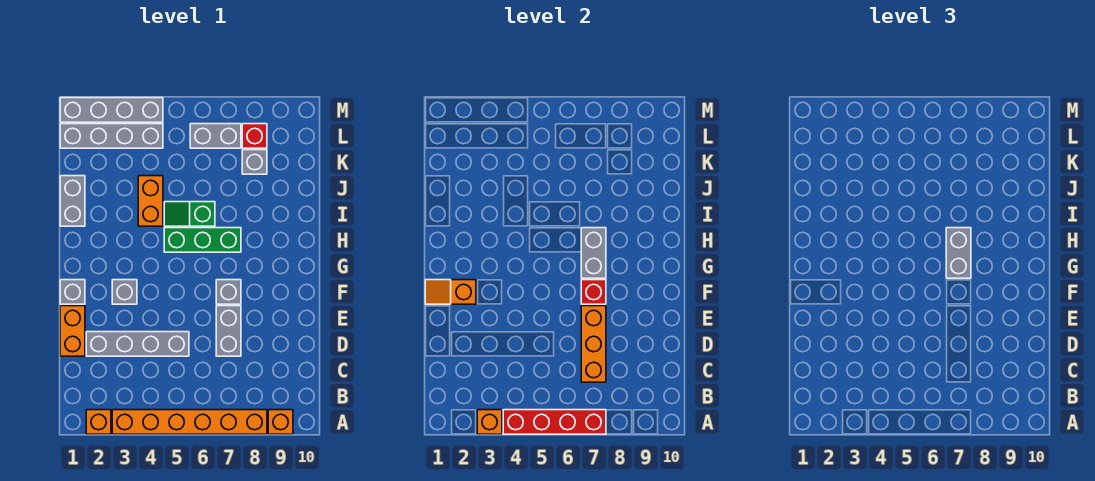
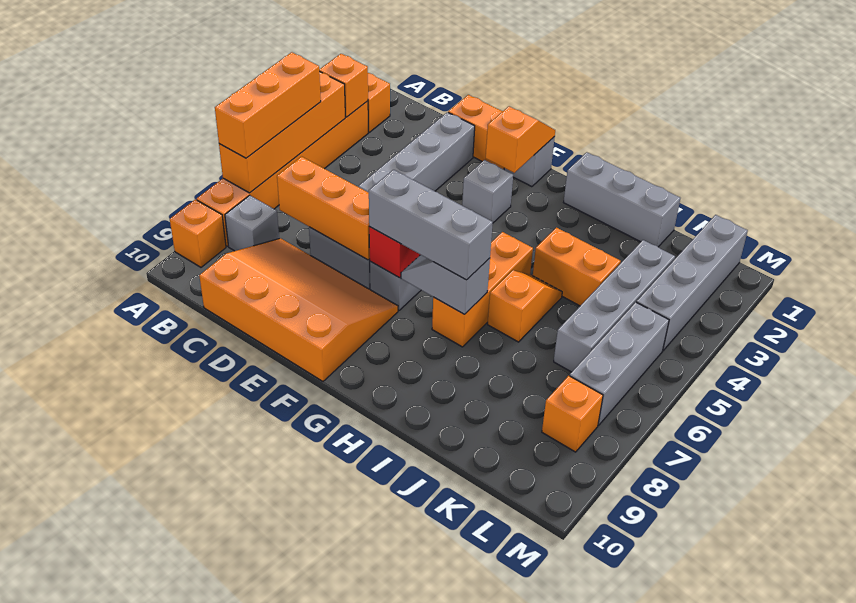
red 1x4 brick [503,410,606,434] -> orange 1x4 brick [219,71,345,193]
none -> orange 1x3 brick [215,52,321,158]
none -> orange 3x4 slope [199,238,398,381]
grey 1x2 brick [581,228,606,278] -> grey 1x2 slope [401,255,490,314]
grey 1x2 brick [946,228,971,278] -> grey 1x3 brick [369,170,493,280]
green 1x3 brick [164,228,241,252] -> orange 1x3 brick [432,232,533,347]
grey 1x2 brick [60,176,85,226] -> grey 1x3 brick [564,152,681,247]
green 1x2 slope [164,202,215,226] -> orange 1x2 slope [488,270,562,342]
grey 1x1 brick [242,150,267,174] -> grey 1x1 brick moved to [225,195,279,251]
grey 1x2 brick [190,124,241,148] -> grey 1x3 brick [570,302,669,425]
red 1x1 brick [242,124,267,148] -> orange 1x1 brick [542,376,603,452]
grey 1x4 brick [60,98,163,122] -> grey 1x4 brick moved to [554,240,675,372]

